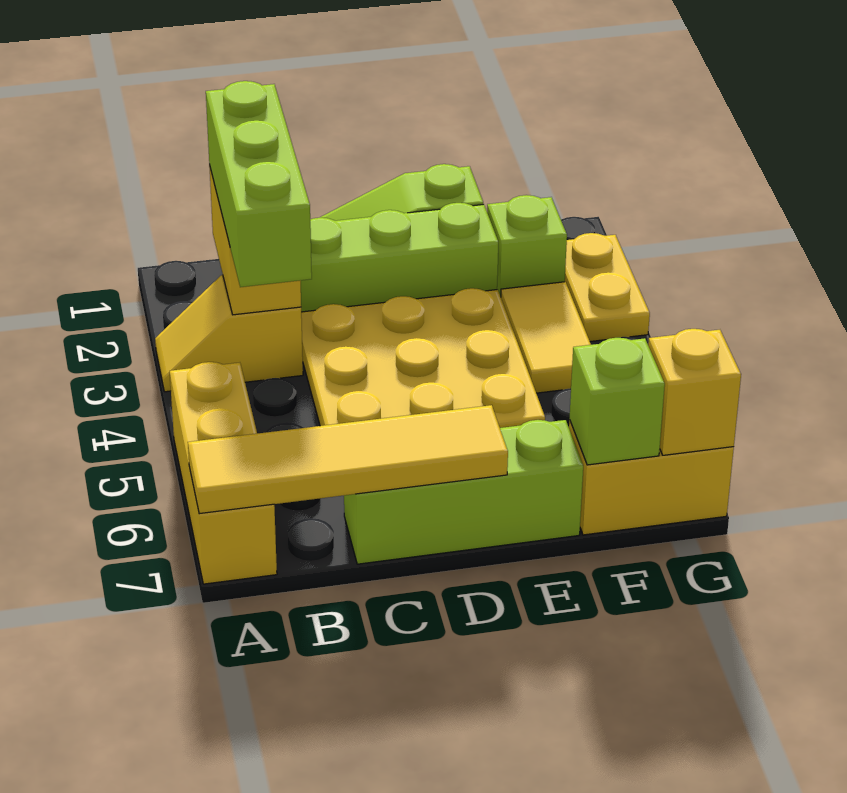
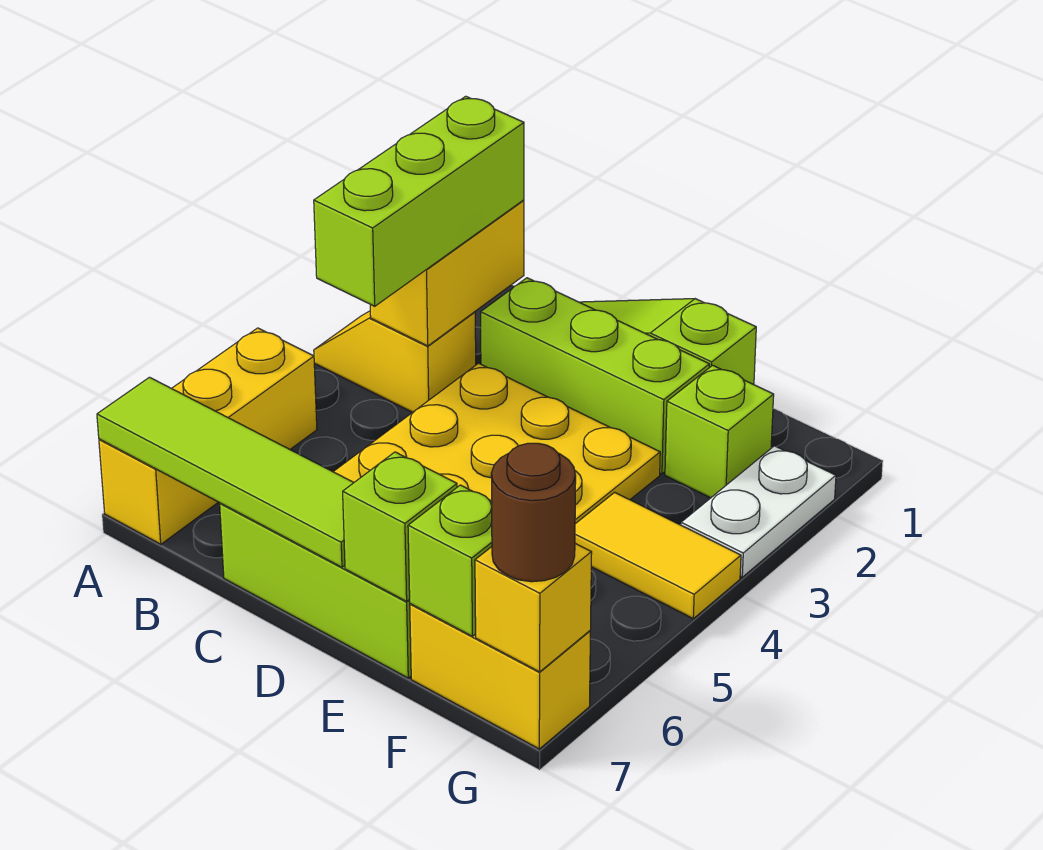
yellow 1x4 tile [188,405,508,514] -> lime 1x4 tile [97,377,354,567]
none -> lime 1x1 brick [343,452,457,601]
yellow 1x2 tile [501,282,591,393] -> yellow 1x2 tile turned to [575,492,741,619]
yellow 1x2 plate [565,233,650,342] -> white 1x2 plate [681,446,836,577]
none -> brown 1x1 round brick [491,443,576,582]

